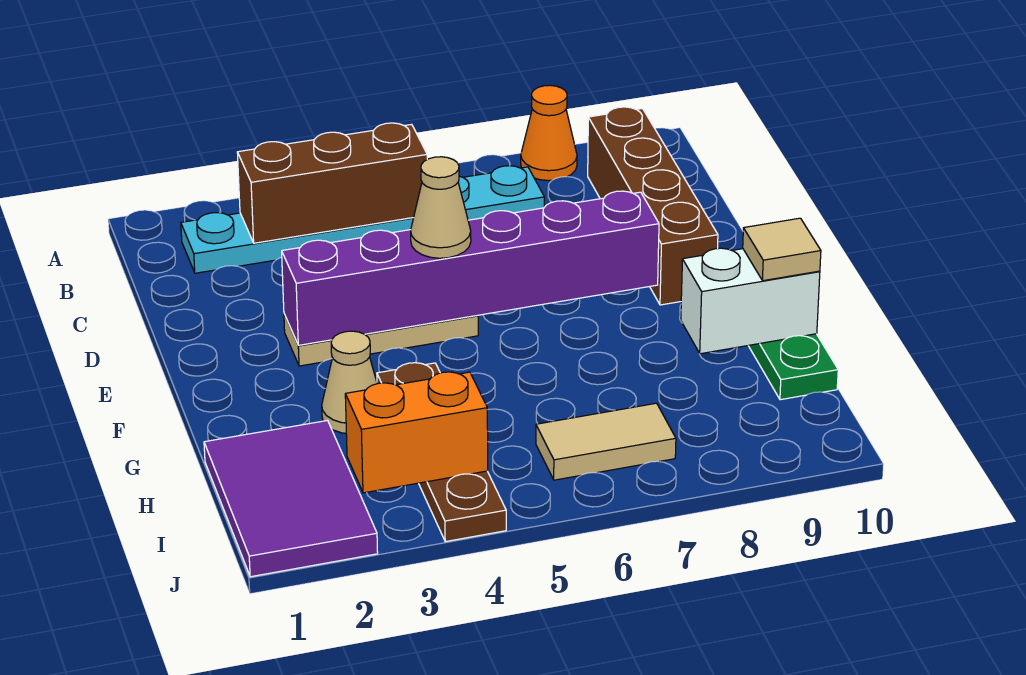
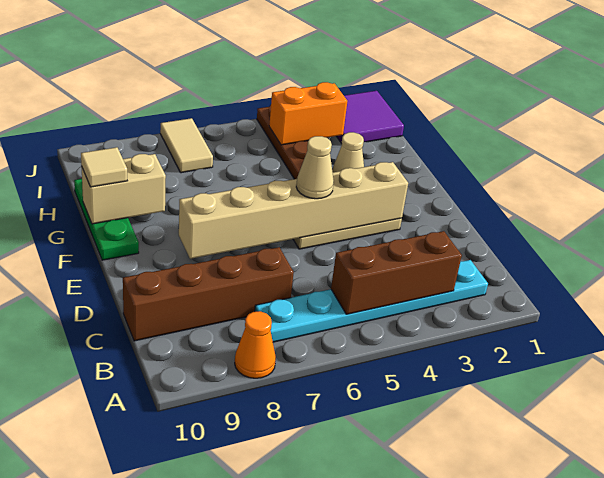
brown 1x4 brick [588,107,718,305] -> brown 1x4 brick turned to [123,247,294,341]
purple 1x6 brick [282,191,659,345] -> tan 1x6 brick [179,162,408,259]
white 1x2 brick [681,248,820,354] -> tan 1x2 brick [81,154,166,224]
purple 2x3 tile [204,421,378,577] -> purple 2x2 tile [337,91,404,143]
tan 1x2 tile [536,403,676,480] -> tan 1x2 tile turned to [160,118,213,173]

